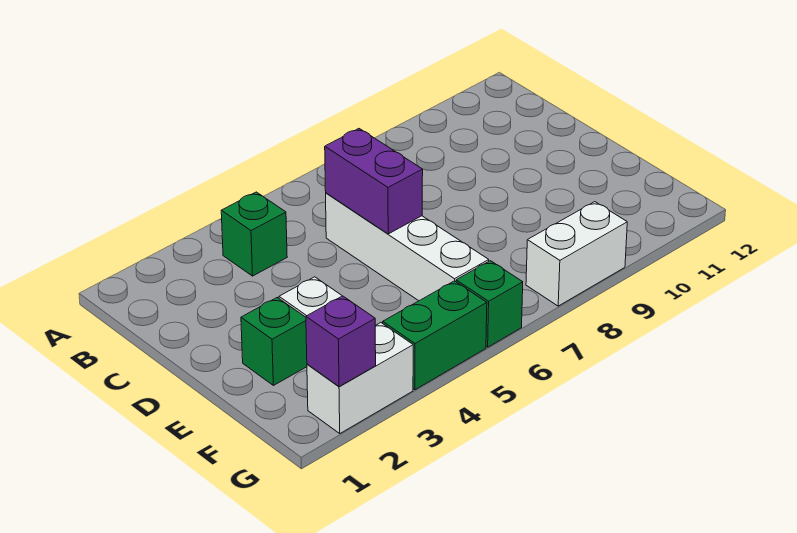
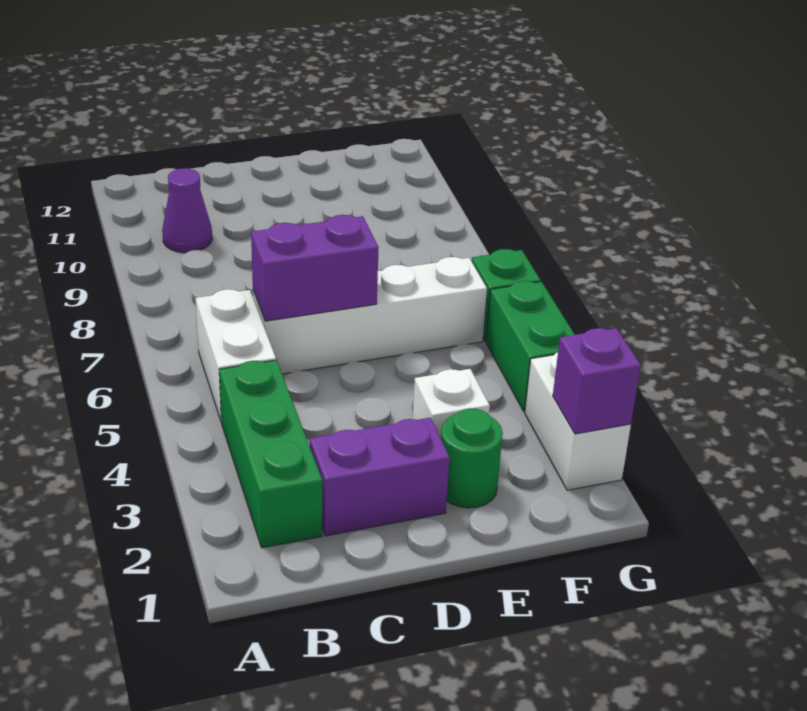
green 1x1 brick [221,192,287,276] -> green 1x3 brick [219,360,322,548]
none -> purple 1x1 cone [162,168,212,253]
none -> purple 1x2 brick [310,418,450,536]
green 1x1 brick [241,298,307,385] -> green 1x1 round brick [441,408,503,508]
white 1x2 brick [526,202,627,306] -> white 1x2 brick moved to [195,289,276,422]

